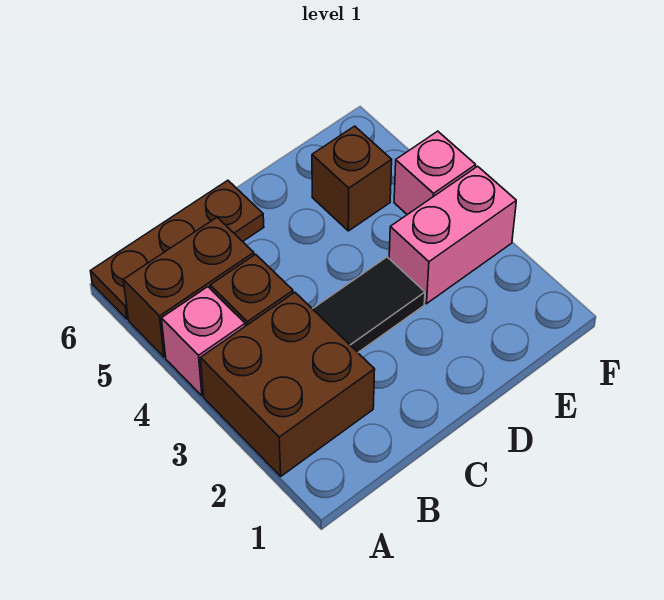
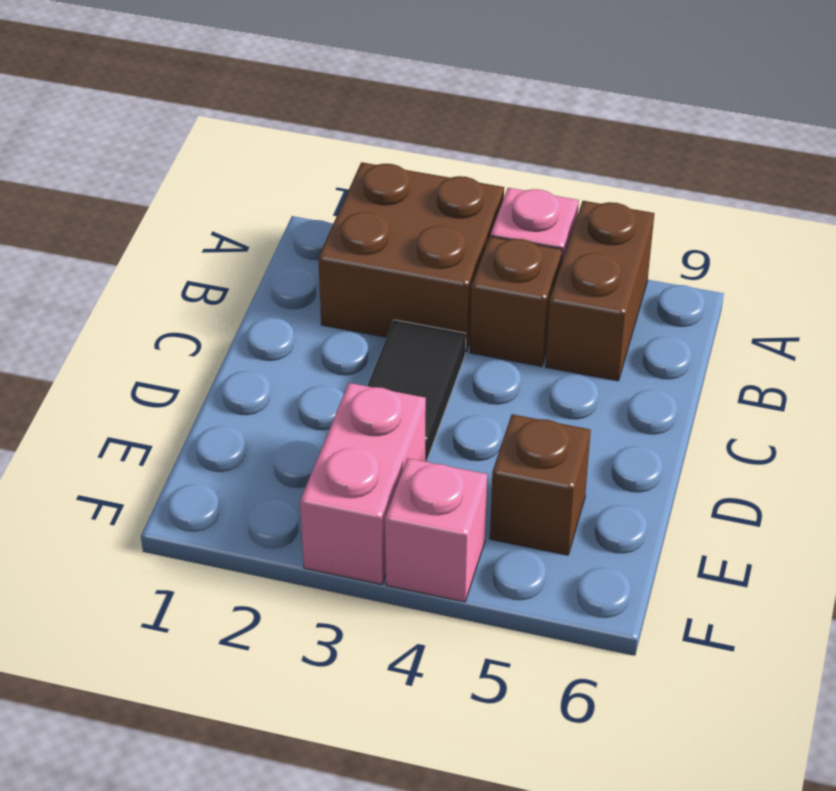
brown 1x3 plate [91,180,264,319] -> none

